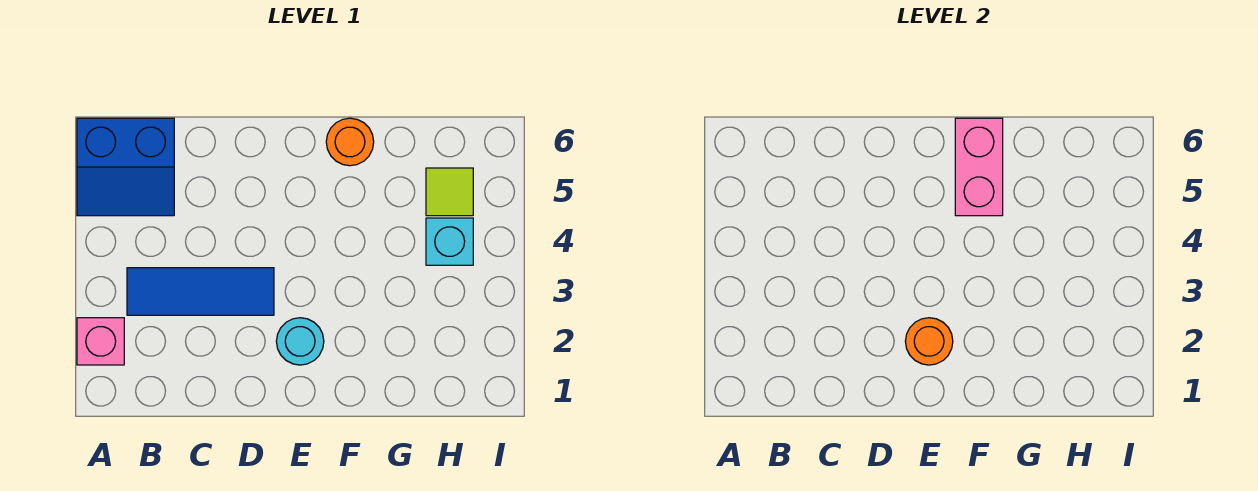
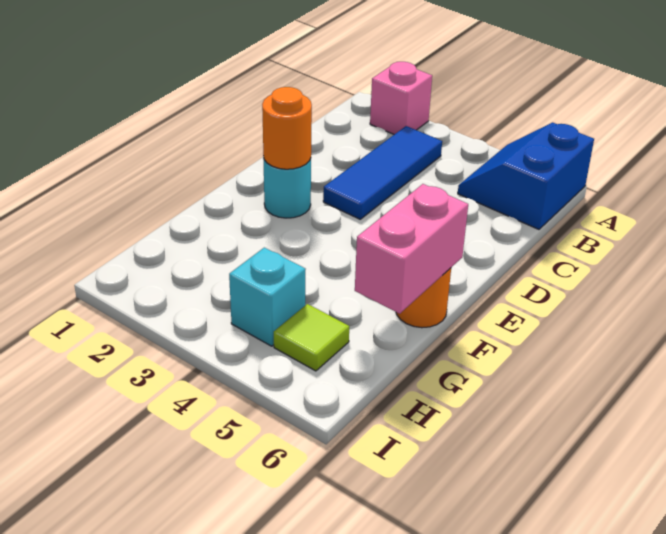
pink 1x2 brick [955,118,1003,216] -> pink 1x2 brick turned to [355,184,468,314]

